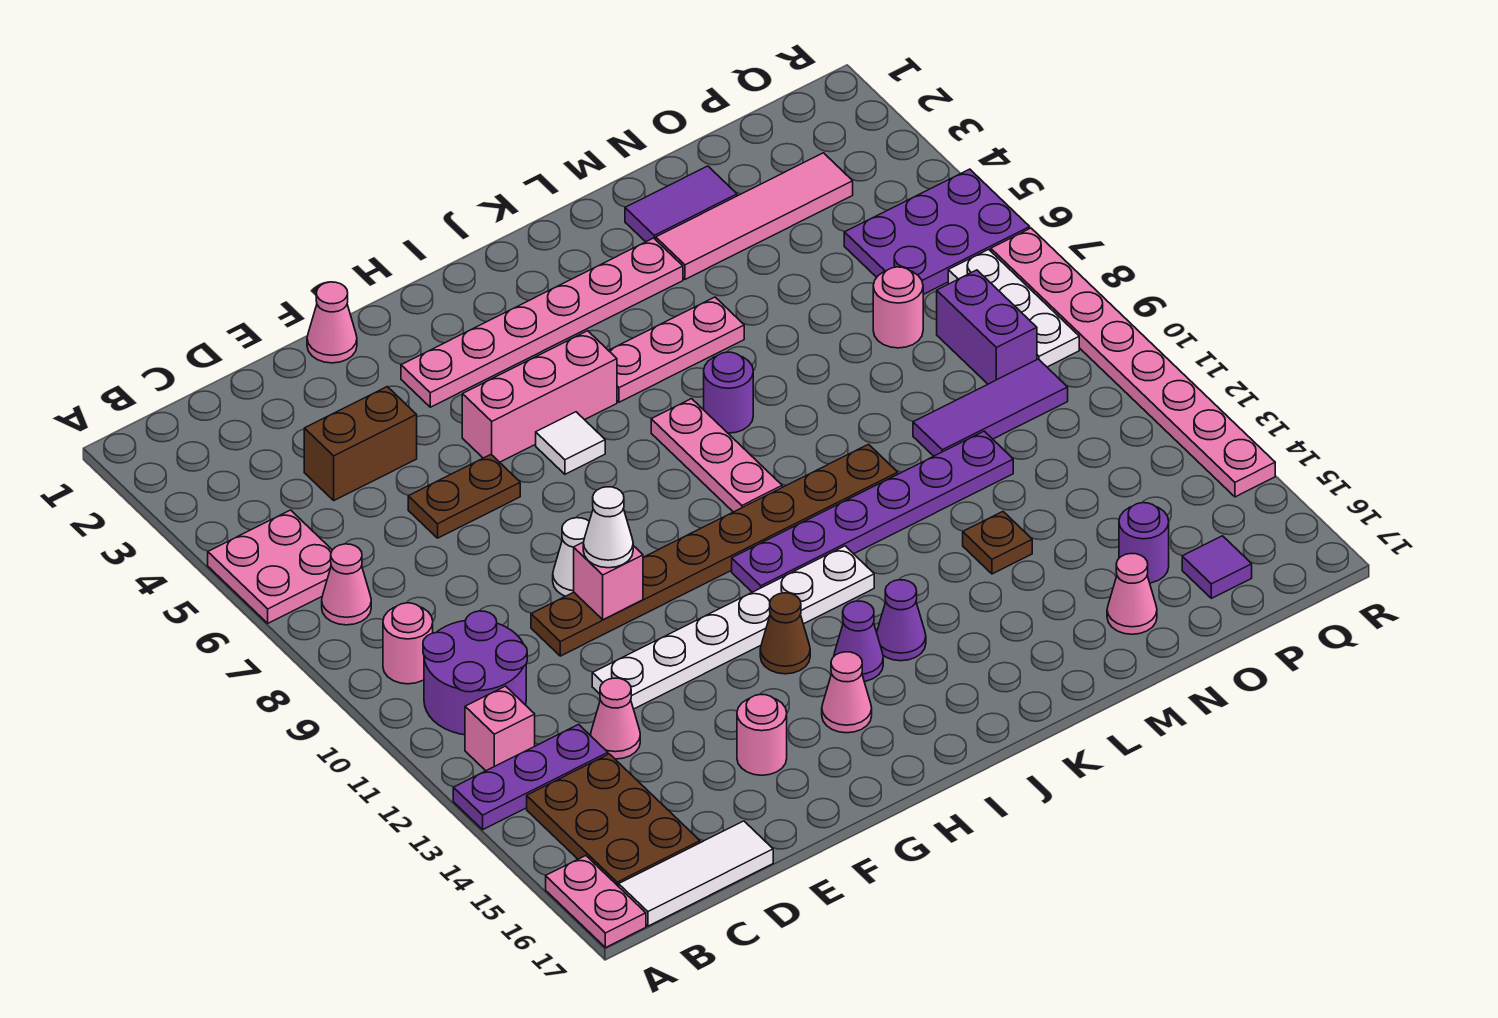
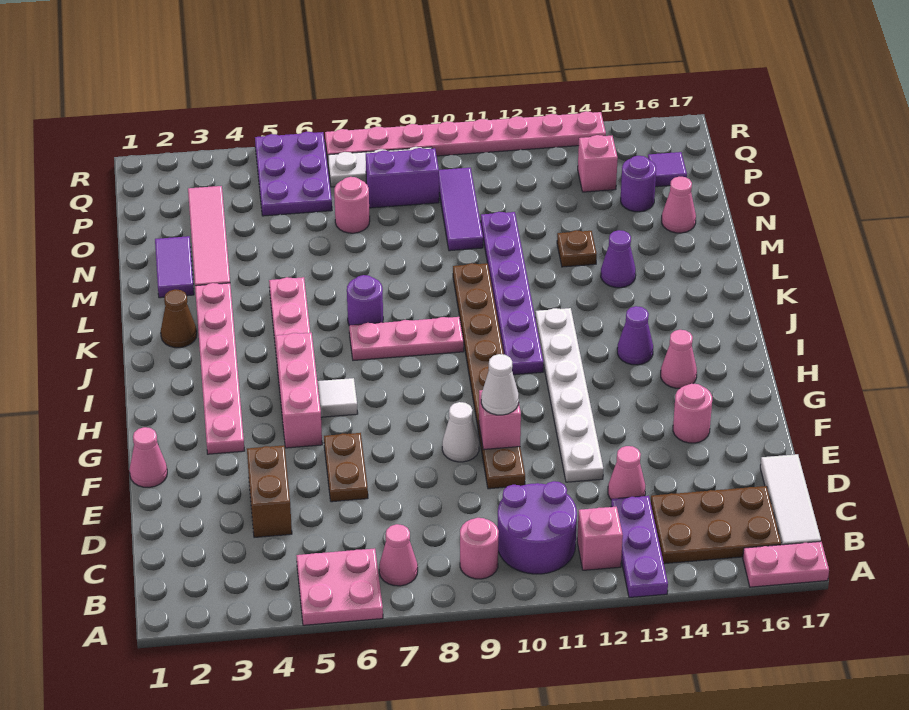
brown 1x1 cone [760,593,810,674] -> brown 1x1 cone moved to [161,289,197,348]
purple 1x1 cone [877,580,926,661] -> purple 1x1 cone moved to [601,230,636,288]
none -> pink 1x1 brick [578,135,618,192]

